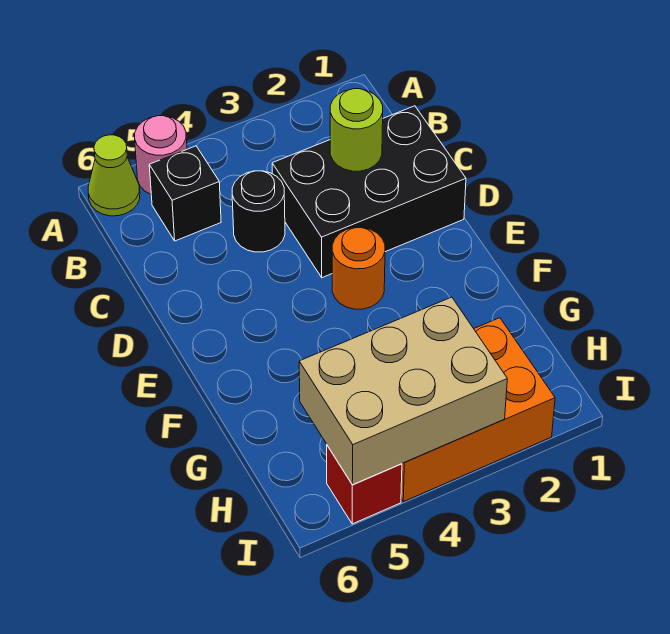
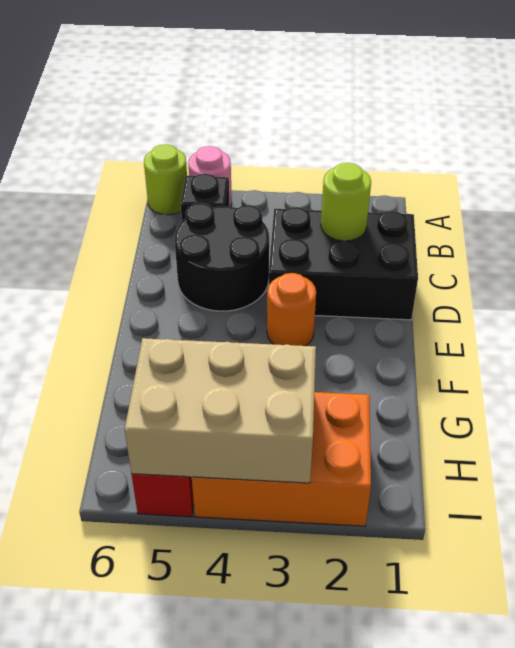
lime 1x1 cone [88,135,140,216] -> lime 1x1 round brick [144,144,187,215]
black 1x1 round brick [232,171,285,252] -> black 2x2 round brick [175,203,269,311]

